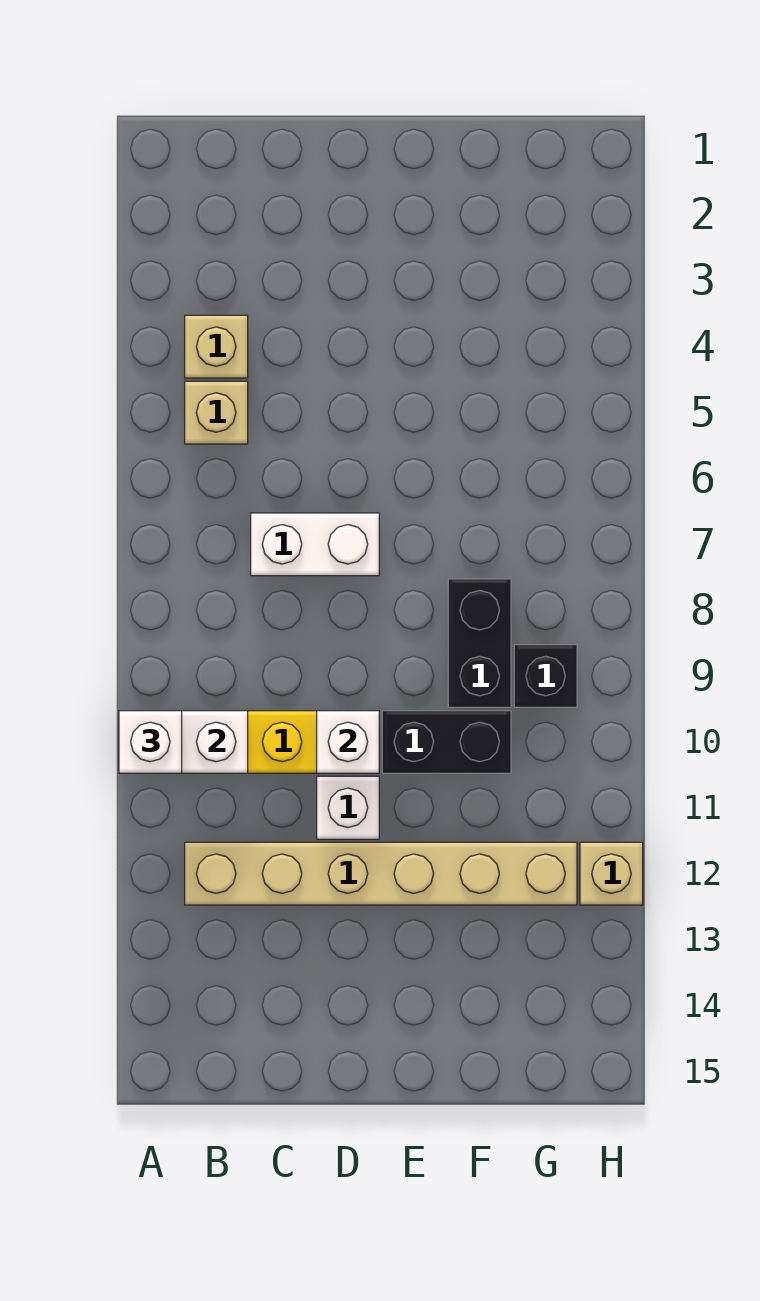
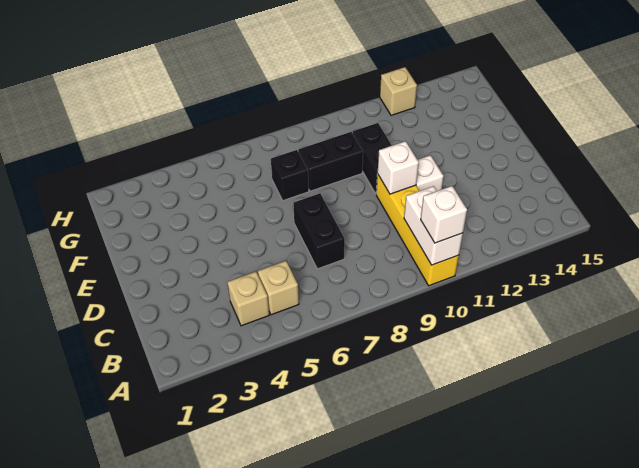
tan 1x6 brick [185,842,577,905] -> none
white 1x2 brick [251,513,379,576] -> black 1x2 brick [293,193,345,269]
black 1x1 brick [514,645,577,707] -> black 1x1 brick moved to [271,150,309,201]

